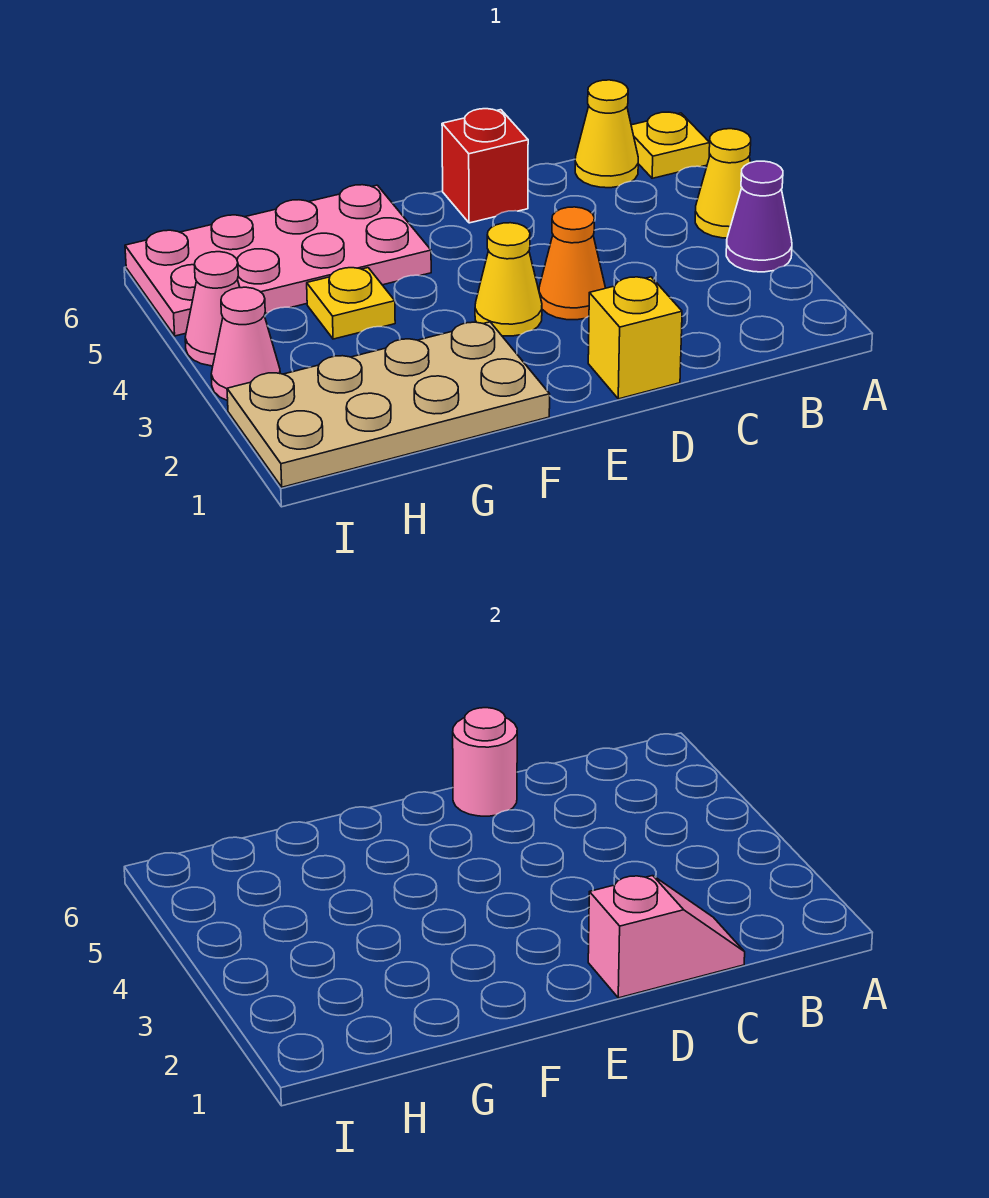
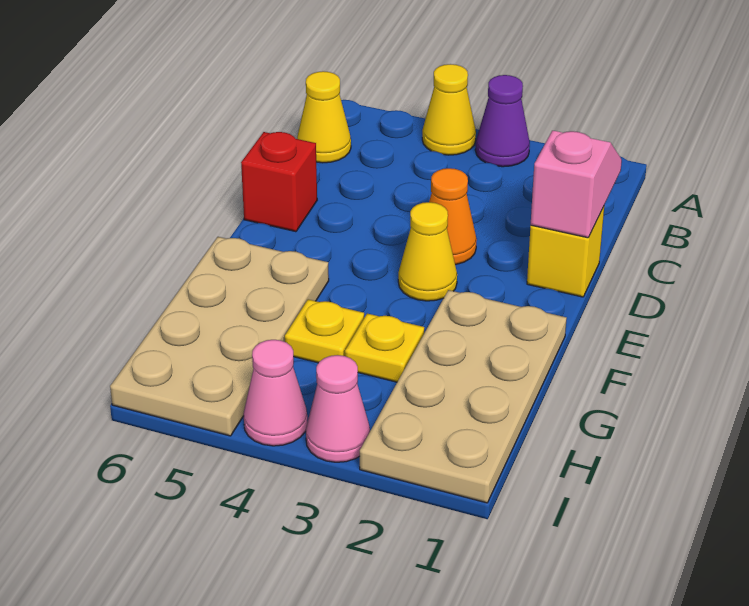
yellow 1x1 plate [631,112,710,178] -> yellow 1x1 plate moved to [345,313,424,382]
pink 1x1 round brick [453,708,517,816] -> none
pink 2x4 plate [125,185,431,336] -> tan 2x4 plate [110,237,329,436]

